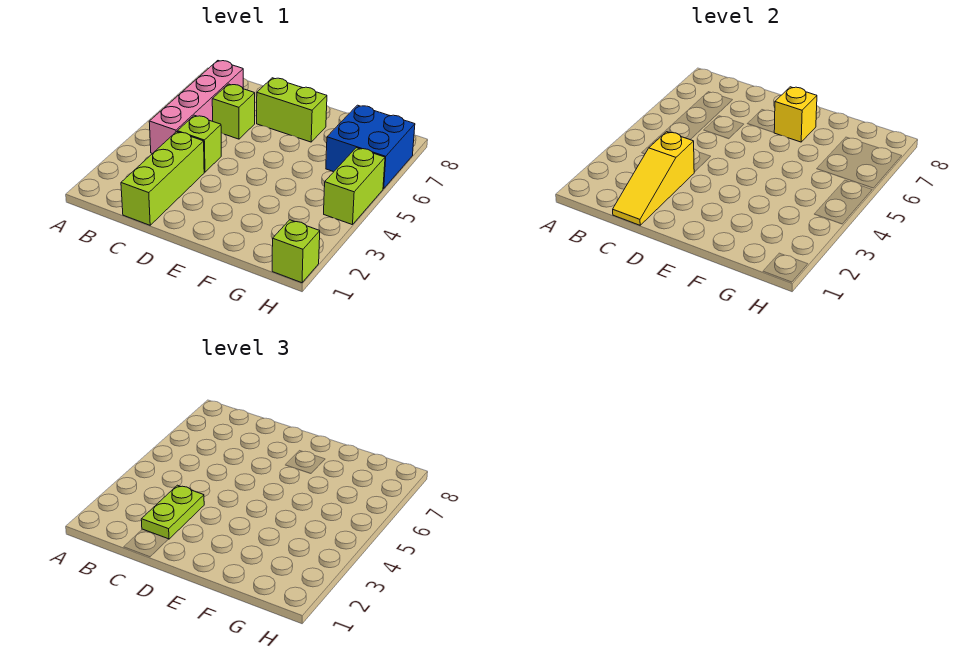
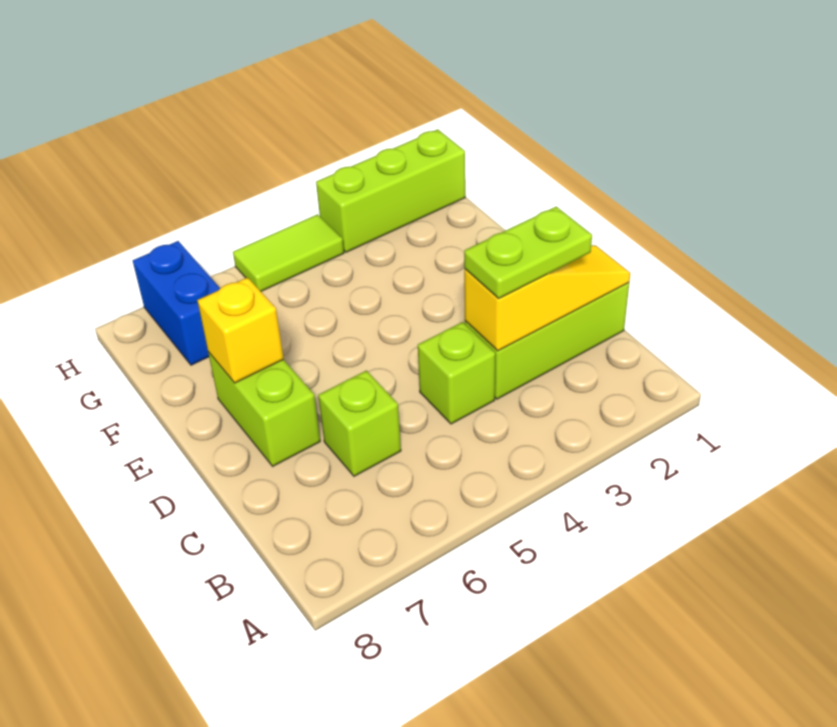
pink 1x4 brick [149,61,243,154] -> none
blue 2x2 brick [326,105,415,189] -> blue 1x2 brick [133,241,220,365]
lime 1x1 brick [272,220,320,283] -> lime 1x3 brick [316,129,465,252]
lime 1x2 brick [324,148,385,225] -> lime 1x2 tile [233,214,344,291]

